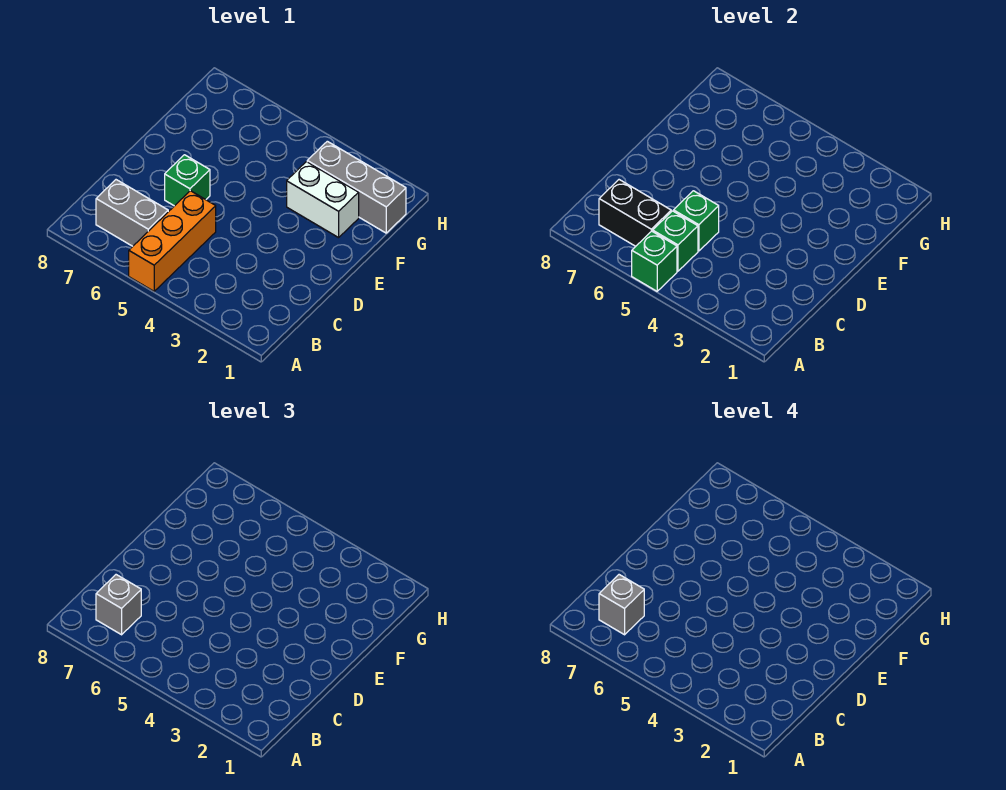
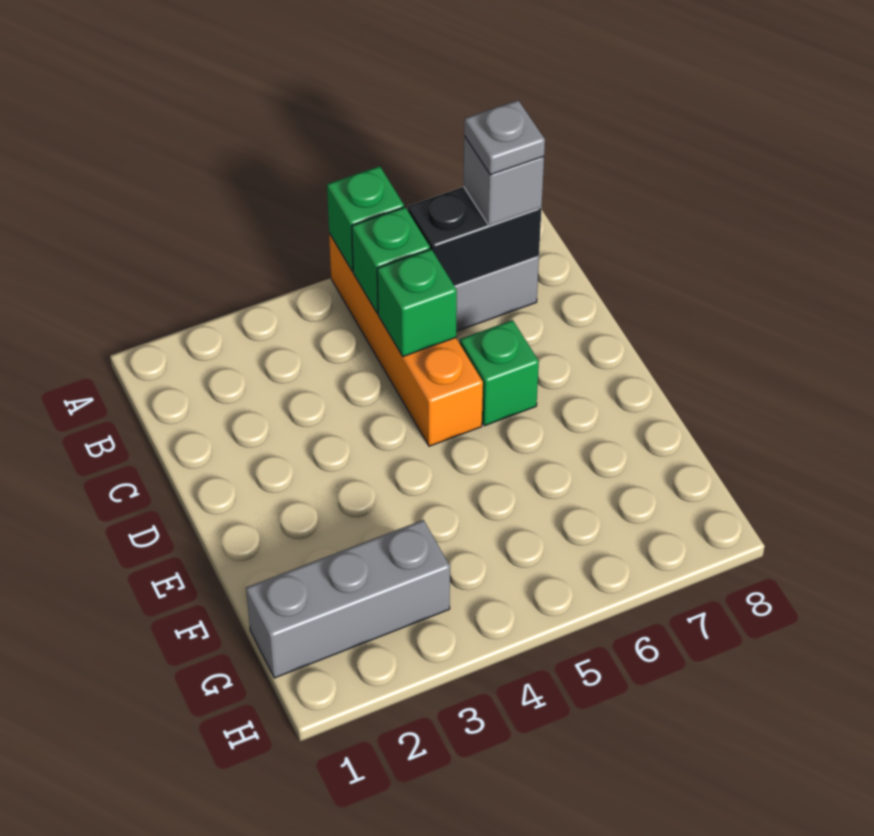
orange 1x3 brick [129,191,216,291] -> orange 1x4 brick [329,234,483,446]
grey 1x1 brick [599,575,644,635] -> grey 1x1 plate [464,100,545,175]
white 1x2 brick [287,162,359,238] -> none

